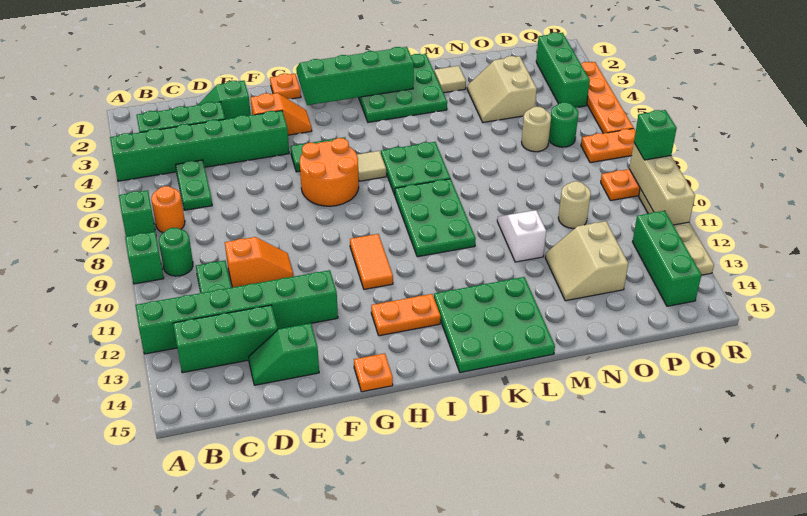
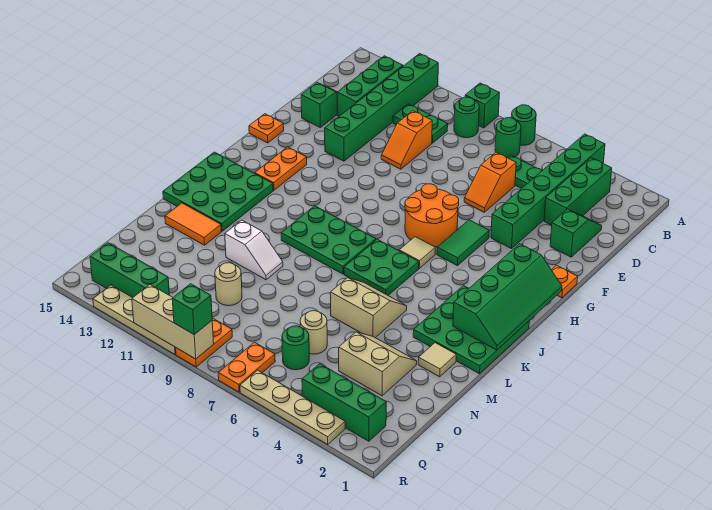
green 1x1 brick [119,190,155,237] -> green 1x1 round brick [511,105,536,145]
orange 1x1 round brick [151,186,185,233] -> green 1x1 round brick [495,118,521,158]
orange 1x2 slope [251,93,312,135] -> orange 1x2 slope moved to [464,152,516,212]
orange 1x2 tile [350,234,393,289] -> orange 1x2 tile moved to [165,203,221,245]
tan 2x2 slope [545,221,628,301] -> tan 2x2 slope moved to [330,278,407,338]
orange 1x4 plate [581,62,633,133] -> tan 1x4 plate [240,370,345,444]

